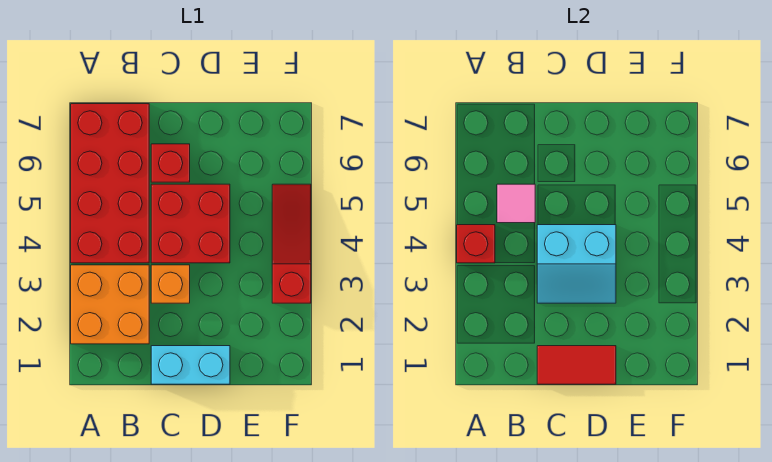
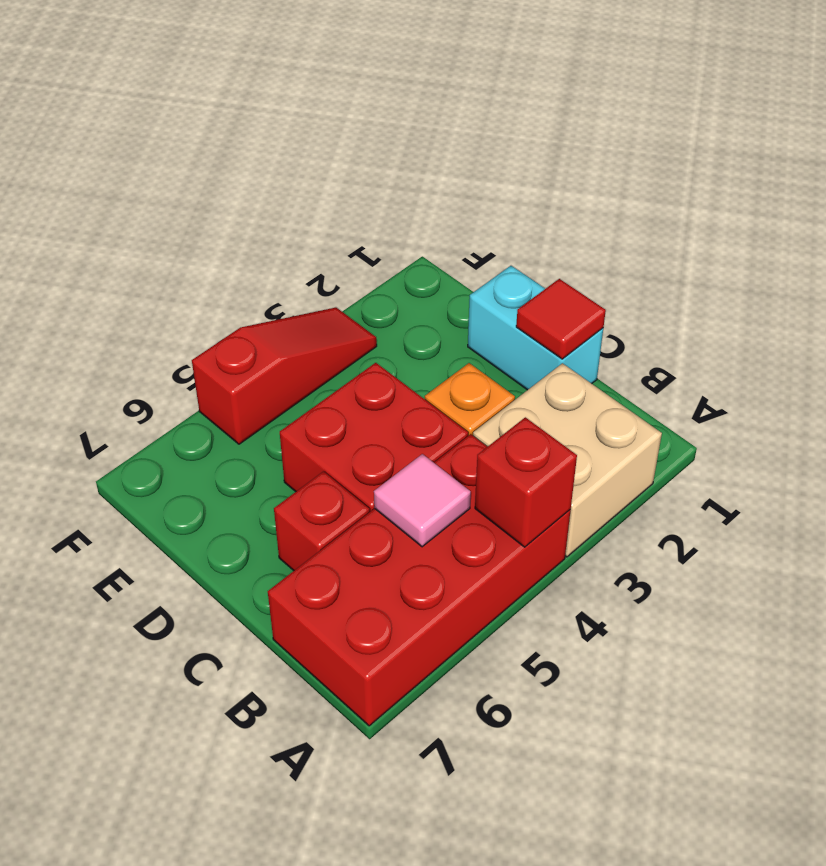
orange 2x2 brick [71,265,149,344] -> tan 2x2 brick [473,363,662,557]
red 1x2 tile [537,346,616,384] -> red 1x1 tile [516,279,606,359]
cyan 2x2 slope [537,225,616,303] -> none
red 1x3 slope [272,184,311,303] -> red 1x3 slope turned to [192,307,377,444]

